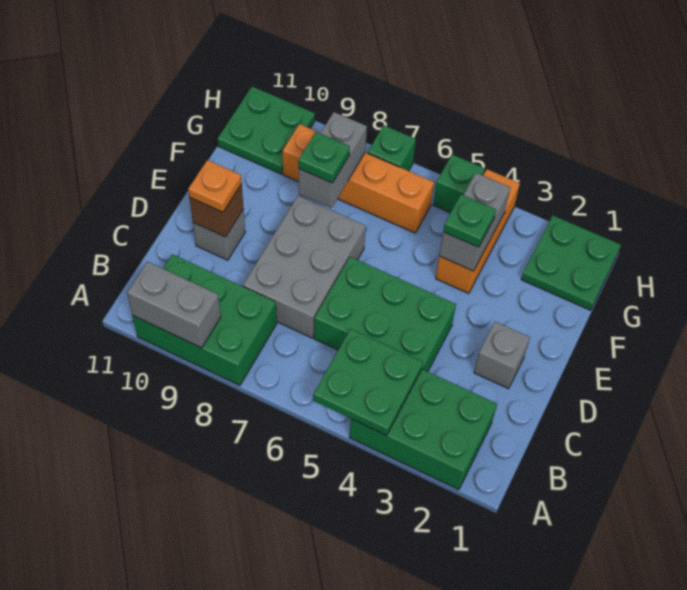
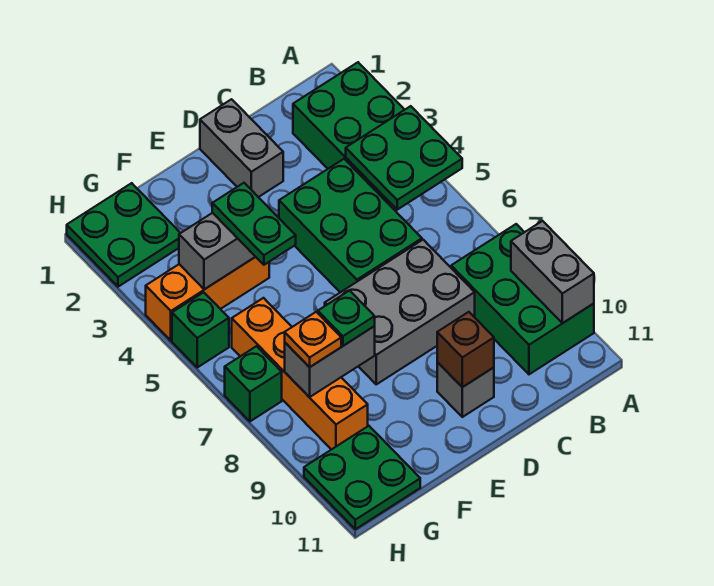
grey 1x1 brick [474,322,530,389] -> grey 1x2 brick [200,99,283,197]
orange 1x1 plate [188,160,242,212] -> orange 1x1 plate moved to [285,312,341,367]
green 1x1 plate [443,194,496,247] -> green 1x2 plate [212,183,296,265]

